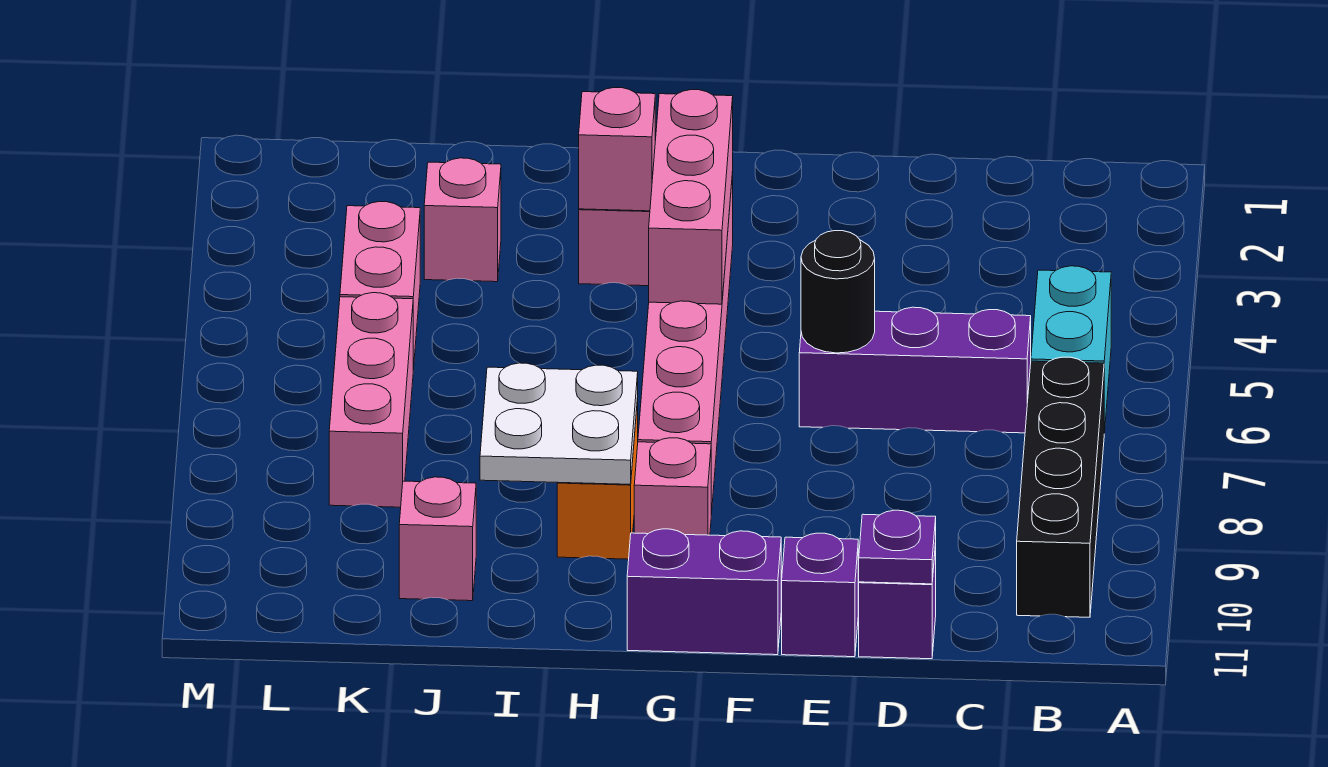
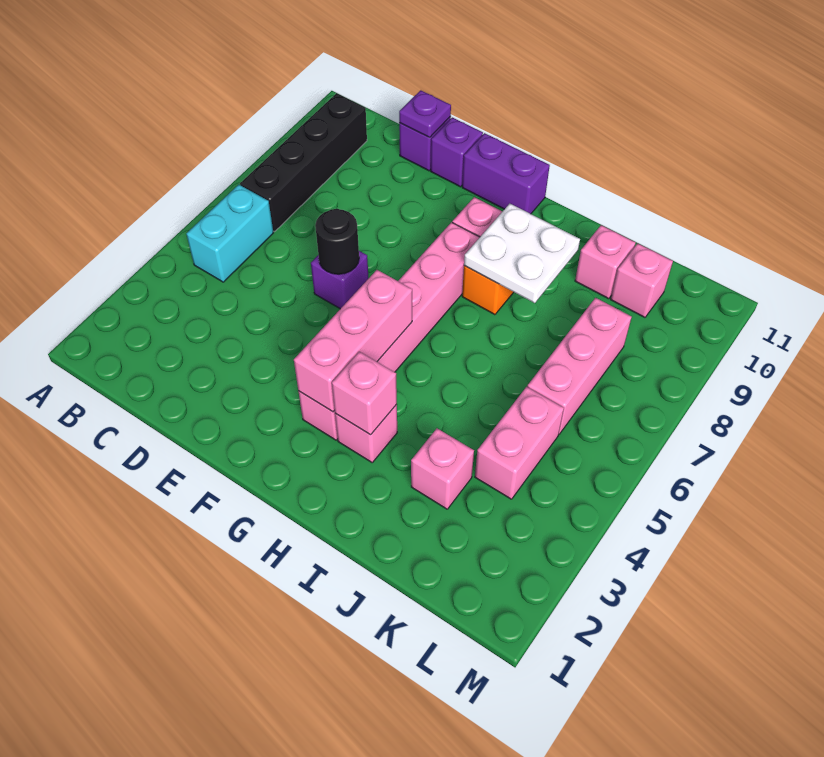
purple 1x3 brick [799,307,1031,433] -> purple 1x1 brick [311,251,368,309]
none -> pink 1x1 brick [611,243,673,317]

